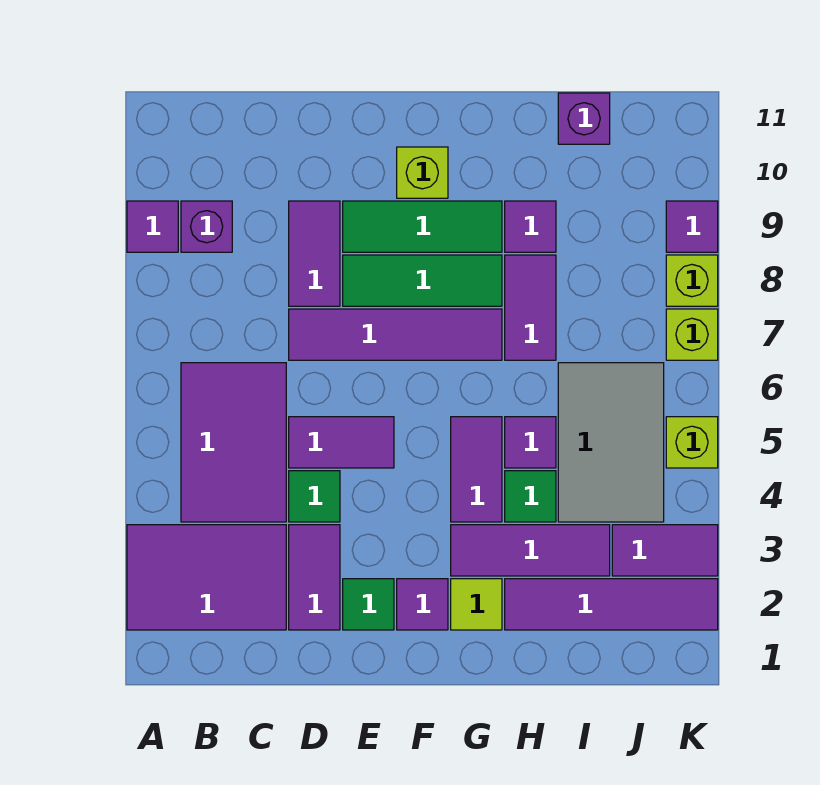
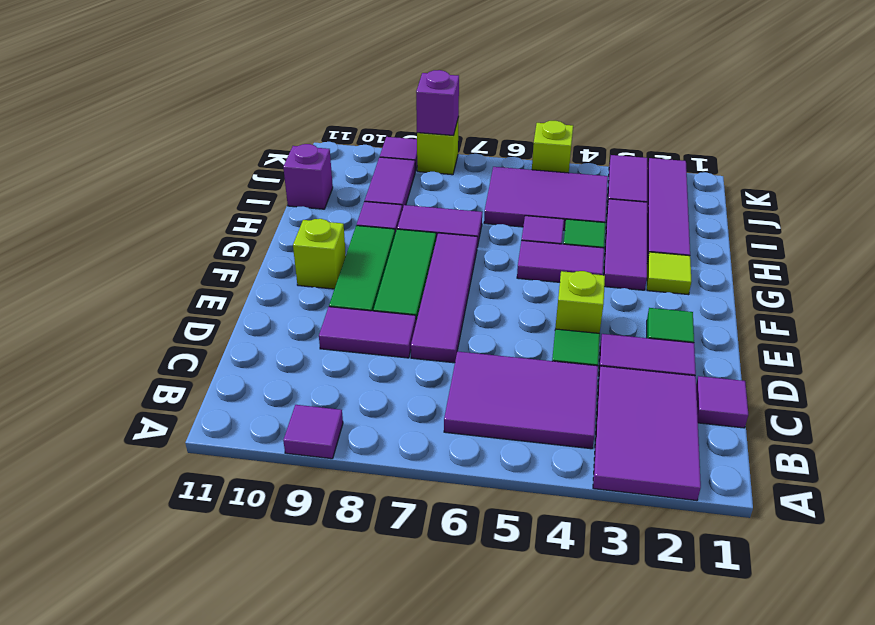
purple 1x1 brick [181,201,232,252] -> purple 1x1 brick moved to [416,70,459,136]
purple 1x2 tile [289,417,394,468] -> purple 1x2 tile moved to [365,157,415,210]
purple 1x1 tile [397,579,448,630] -> purple 1x1 tile moved to [696,376,748,428]
grey 2x3 tile [558,363,664,522] -> purple 2x3 tile [484,167,608,231]
lime 1x1 brick [666,309,718,360] -> lime 1x1 brick moved to [555,271,605,333]

